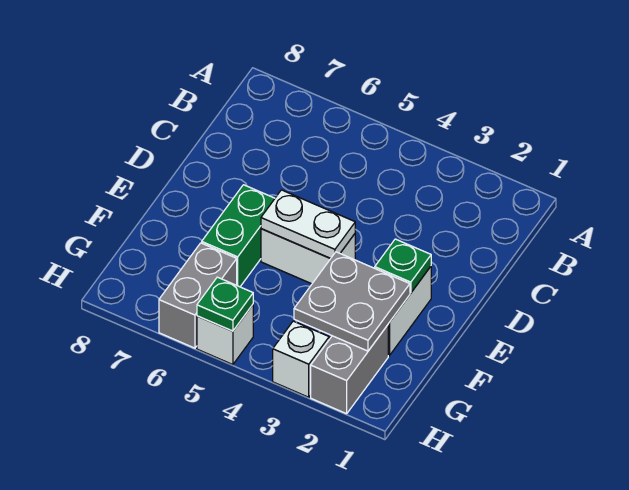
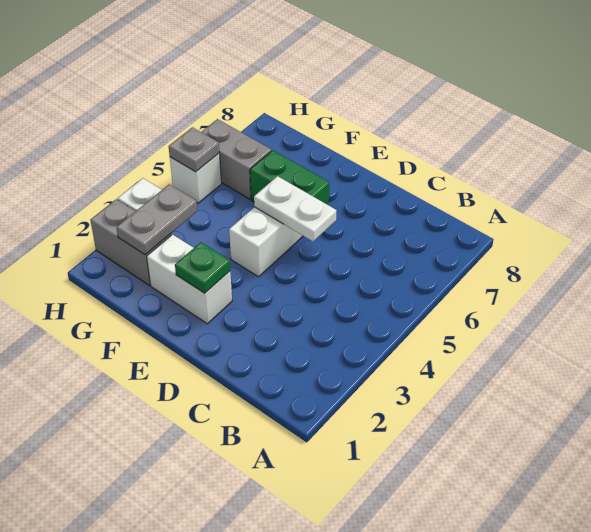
white 1x2 plate [261,190,355,259] -> white 1x2 plate turned to [254,176,337,241]
grey 2x2 plate [294,252,410,351] -> grey 1x2 plate [116,184,197,255]
green 1x1 plate [197,277,253,331] -> grey 1x1 plate [169,127,219,172]

